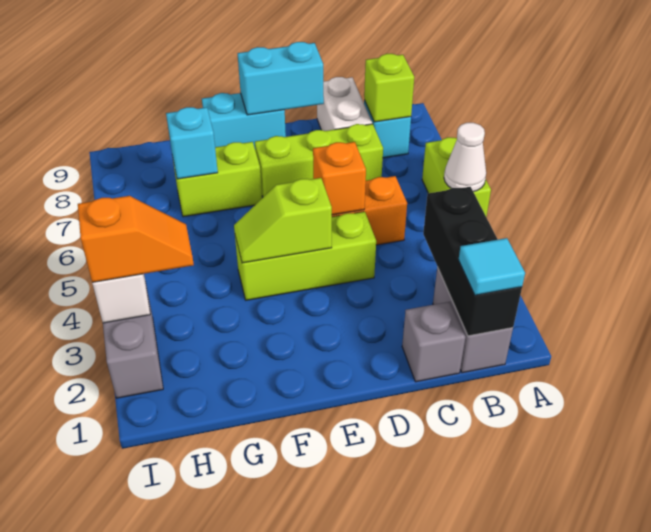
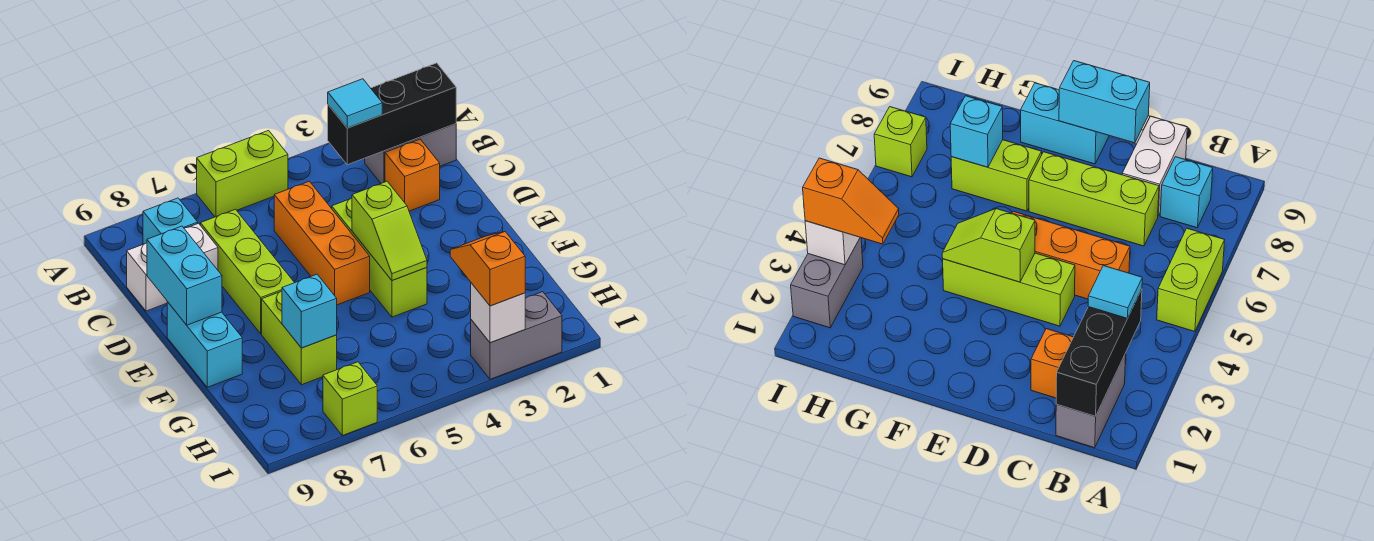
white 1x1 cone [444,123,486,192] -> none
cyan 1x1 tile [458,238,525,295] -> cyan 1x1 tile moved to [328,79,382,128]
lime 1x1 brick [364,54,414,122] -> lime 1x1 brick moved to [323,362,377,435]
grey 1x1 brick [402,302,465,382] -> none
orange 1x1 brick [313,142,366,215] -> orange 1x1 brick moved to [385,139,440,211]

